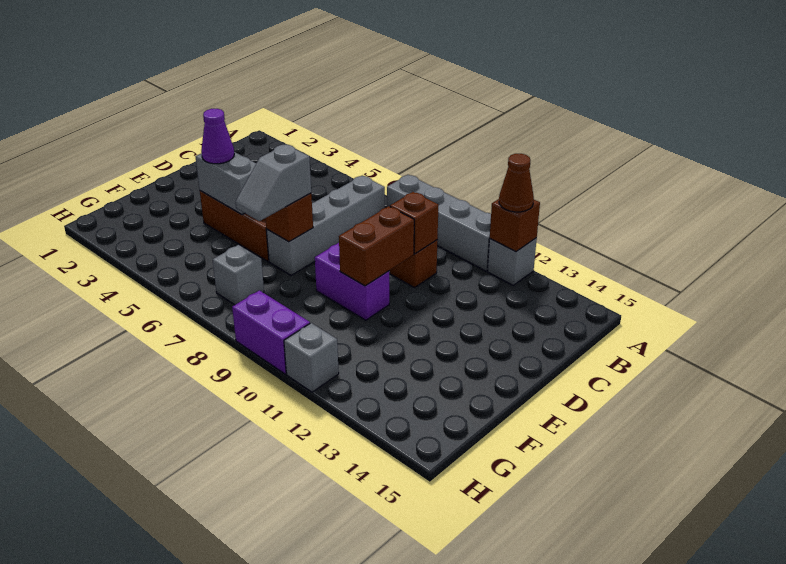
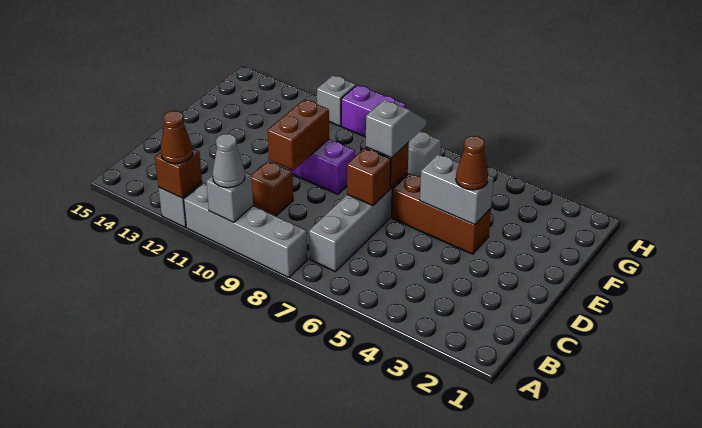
none -> grey 1x1 brick [206,172,253,223]
none -> grey 1x1 cone [212,134,245,188]
brown 1x1 brick [390,192,439,254] -> brown 1x1 brick moved to [347,148,391,206]
purple 1x1 cone [201,109,234,164] -> brown 1x1 cone [456,136,488,190]

